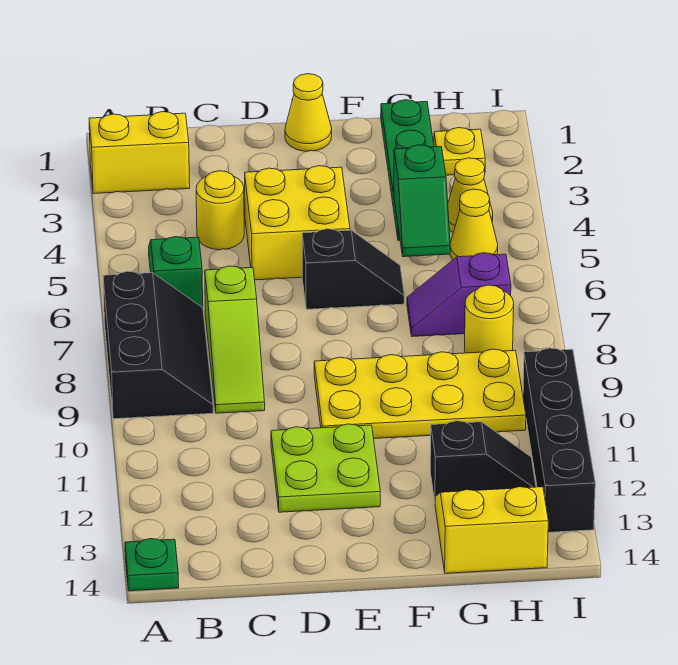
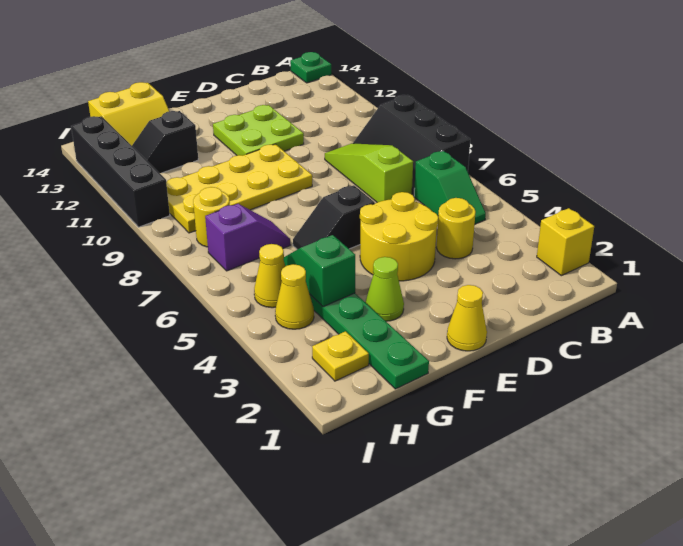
yellow 1x2 brick [89,112,190,194] -> yellow 1x1 brick [537,208,594,276]
yellow 2x2 brick [245,166,350,280] -> yellow 2x2 round brick [360,192,438,281]
none -> lime 1x1 cone [365,257,404,321]

